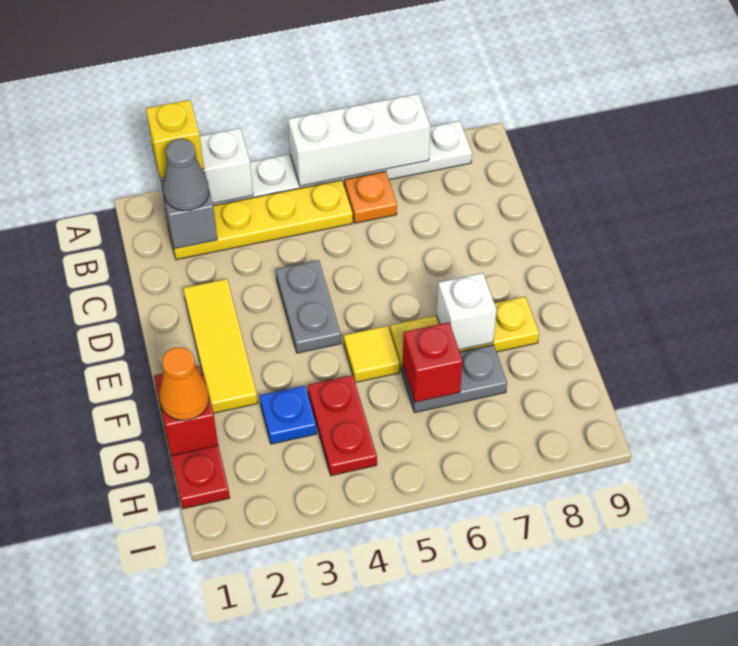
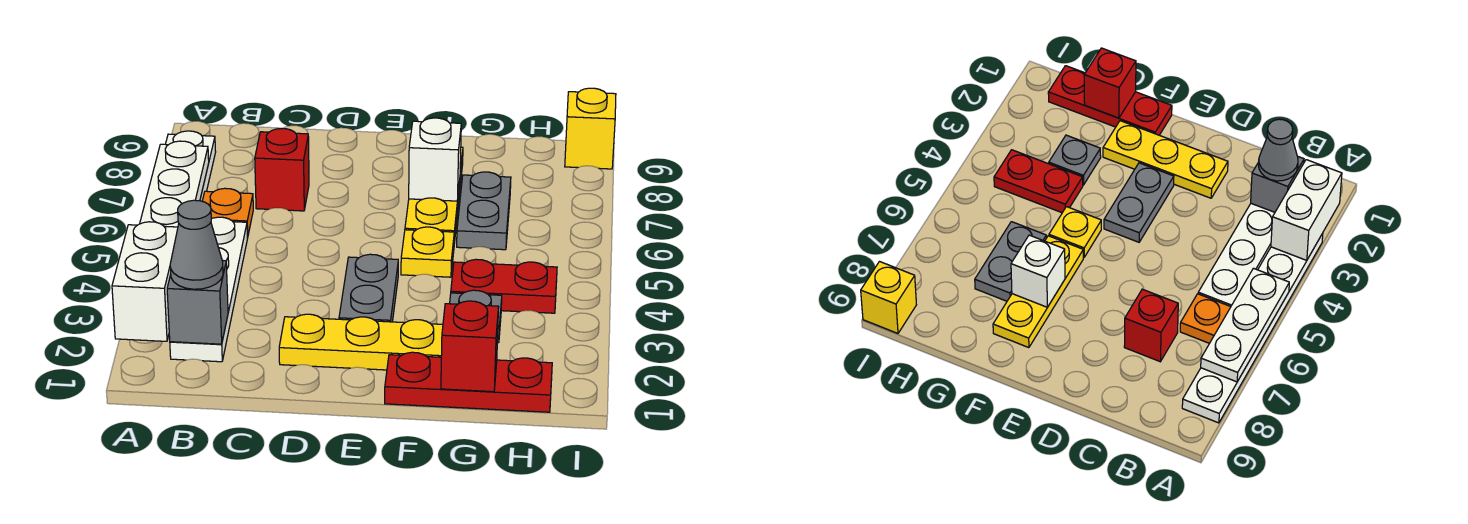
yellow 1x1 brick [146,100,204,178] -> yellow 1x1 brick moved to [565,88,616,169]
white 1x3 brick [288,94,430,186] -> white 1x3 plate [140,141,209,227]
yellow 1x4 plate [167,180,353,260] -> white 1x4 plate [170,217,247,362]
yellow 1x3 tile [183,279,258,413] -> yellow 1x3 plate [279,314,443,370]
grey 1x2 plate [276,260,341,353] -> grey 1x2 plate turned to [339,254,398,322]
yellow 1x1 tile [344,326,400,383] -> yellow 1x1 plate [401,227,454,277]
orange 1x1 cone [159,347,209,420] -> none
blue 1x1 plate [260,386,317,444] -> grey 1x1 plate [450,290,502,343]
red 1x1 brick [403,322,463,402] -> red 1x1 brick moved to [255,129,309,211]

